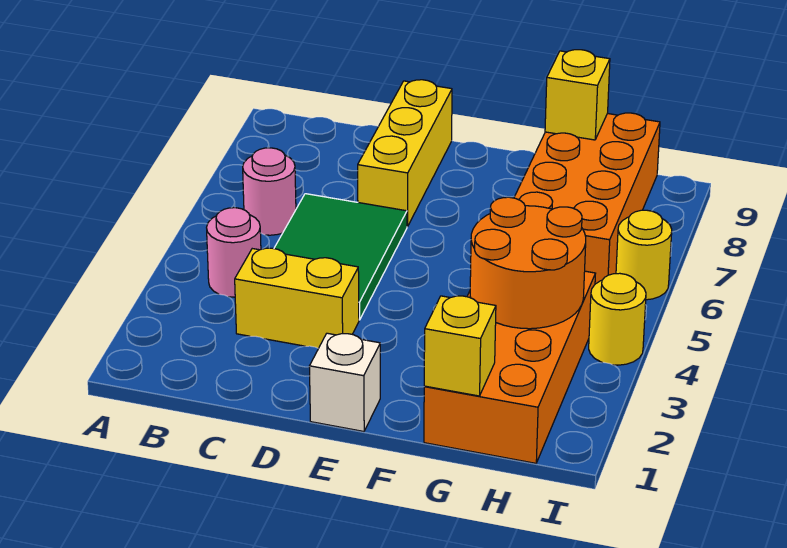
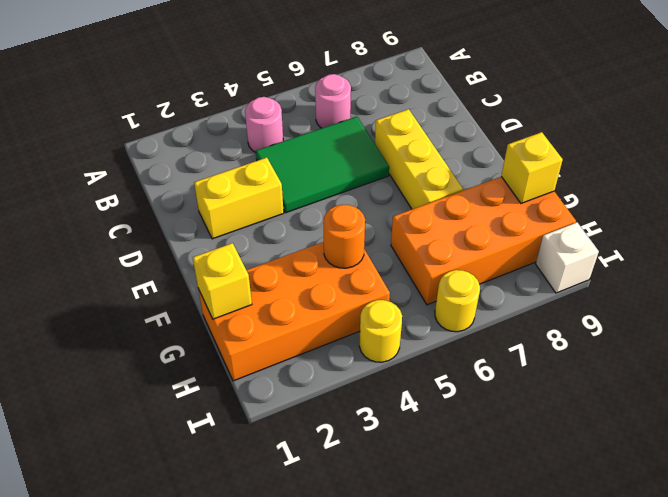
yellow 1x2 brick [235,248,359,348] -> yellow 1x2 brick turned to [194,158,284,239]
yellow 1x3 brick [358,80,452,227] -> yellow 1x3 brick turned to [375,109,463,209]
white 1x1 brick [309,333,380,431] -> white 1x1 brick moved to [536,222,599,293]
orange 2x2 round brick [470,197,586,329] -> orange 1x1 round brick [323,205,365,268]

